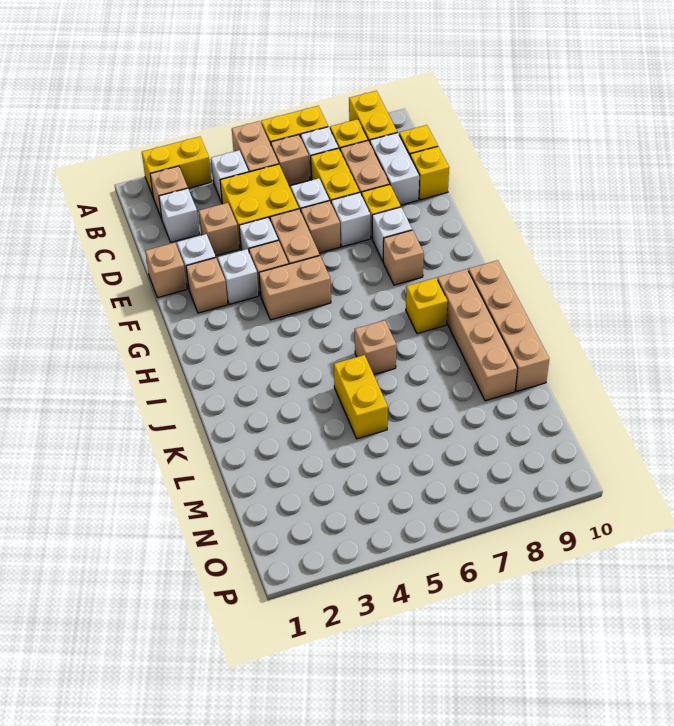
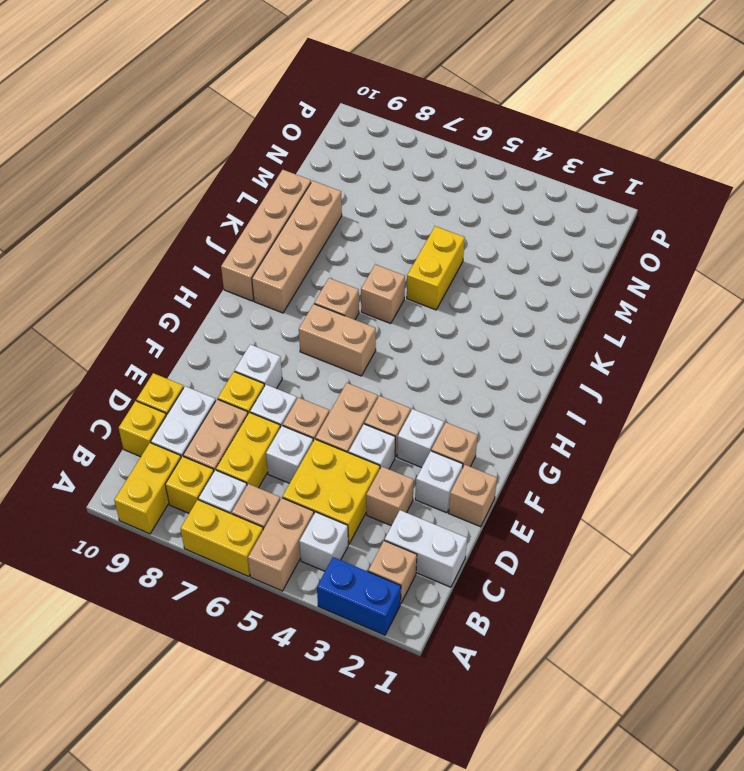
yellow 1x2 brick [142,137,211,196] -> blue 1x2 brick [317,557,401,635]
white 1x1 brick [159,188,199,242] -> white 1x2 brick [385,510,467,587]
tan 1x2 brick [259,256,331,320] -> tan 1x2 brick moved to [299,304,376,376]
tan 1x1 brick [383,230,424,285] -> tan 1x1 brick moved to [314,278,359,320]
yellow 1x1 brick [406,278,448,334] -> none

